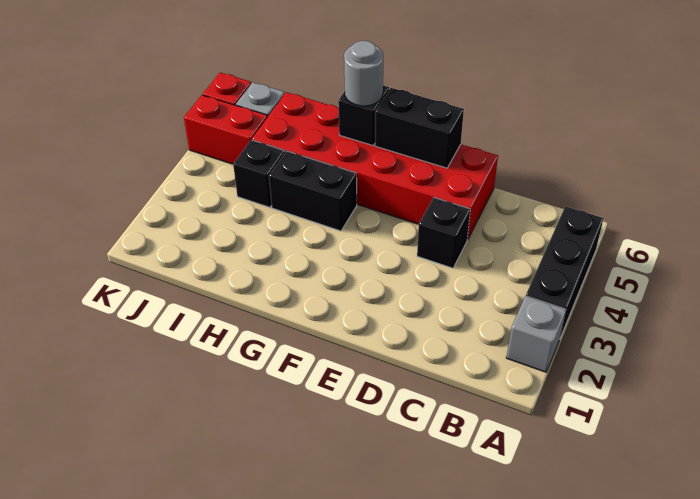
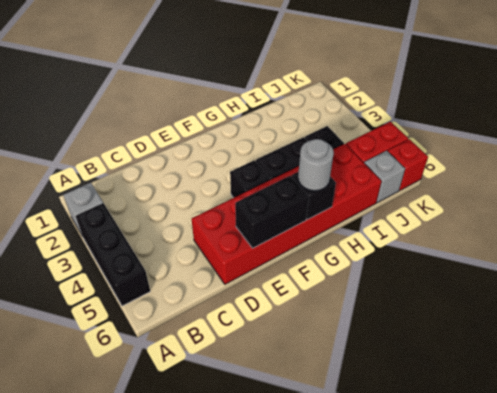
black 1x1 brick [417,198,470,268] -> black 1x1 brick moved to [230,160,270,198]

